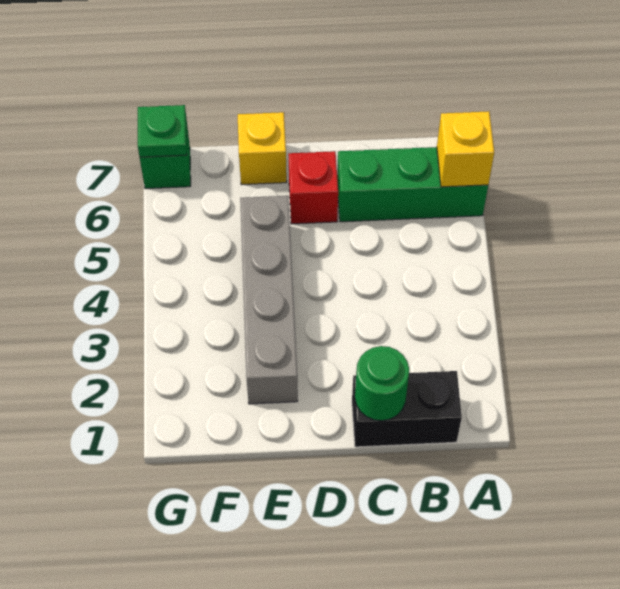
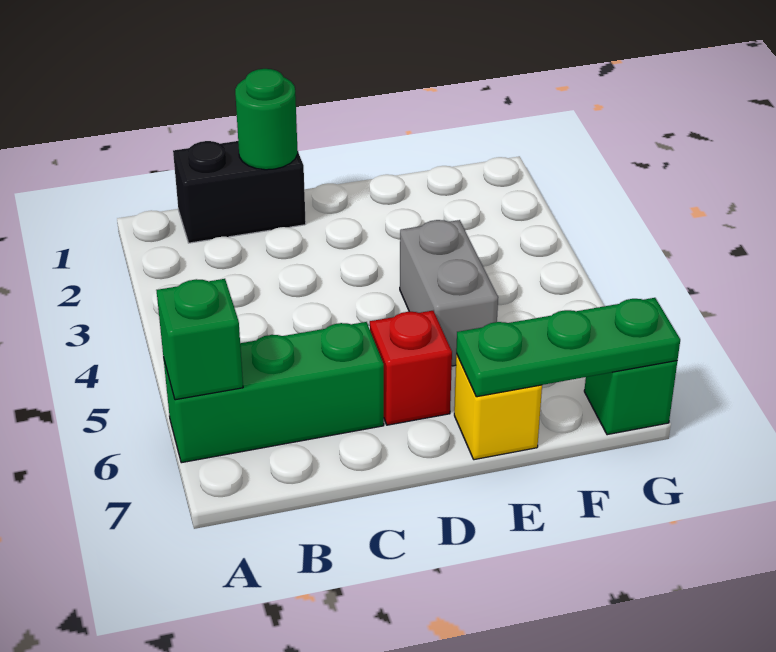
yellow 1x1 brick [437,111,494,187] -> green 1x1 brick [157,279,243,400]
grey 1x4 brick [240,196,298,404] -> grey 1x2 brick [400,220,498,366]
green 1x1 plate [138,105,187,157] -> green 1x3 plate [456,298,680,397]

